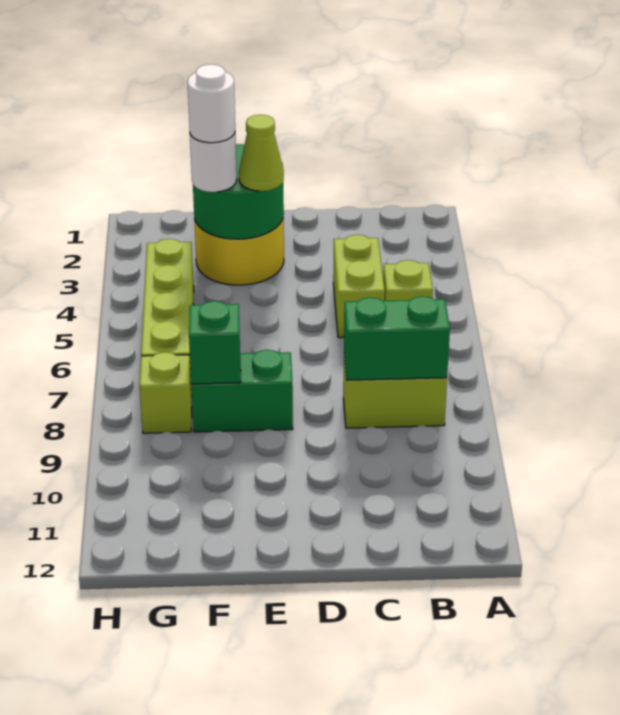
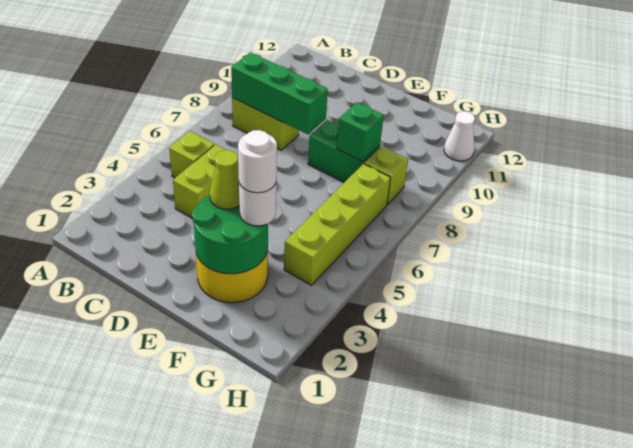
green 1x2 brick [344,296,450,380] -> green 1x3 brick [231,52,328,134]
none -> white 1x1 cone [444,111,475,161]

